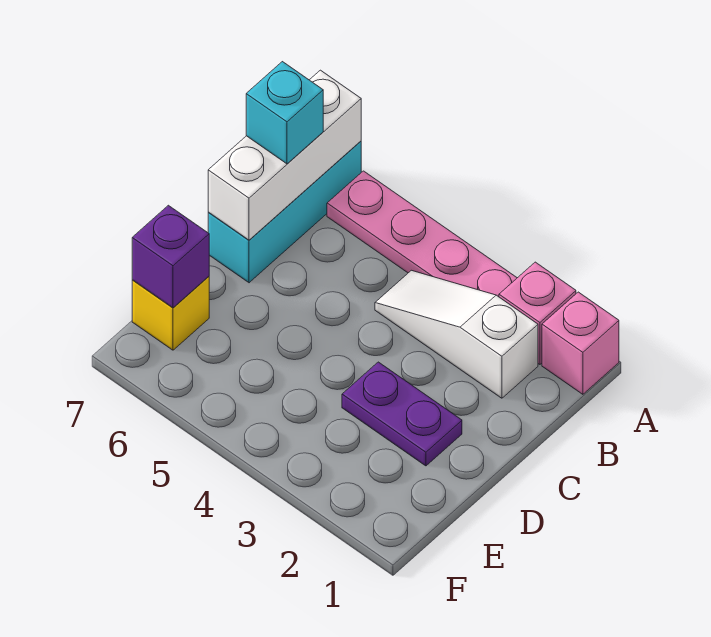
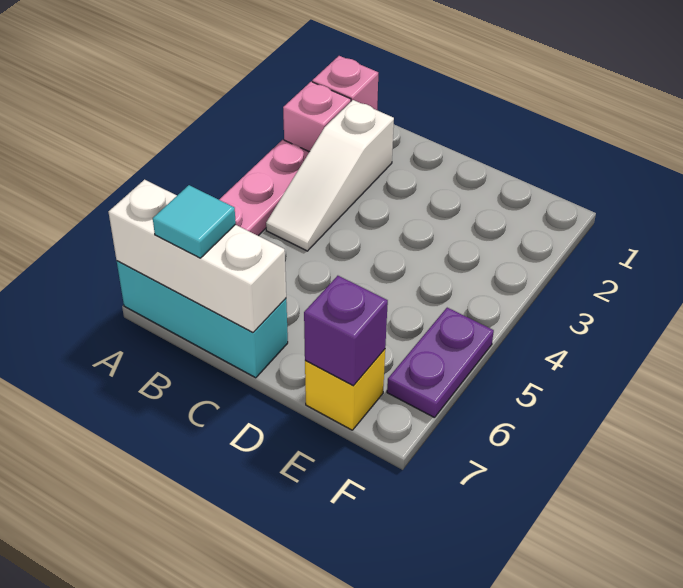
cyan 1x1 brick [246,62,323,164] -> cyan 1x1 tile [153,185,236,258]
purple 1x2 plate [342,362,462,466] -> purple 1x2 plate moved to [387,308,494,418]

